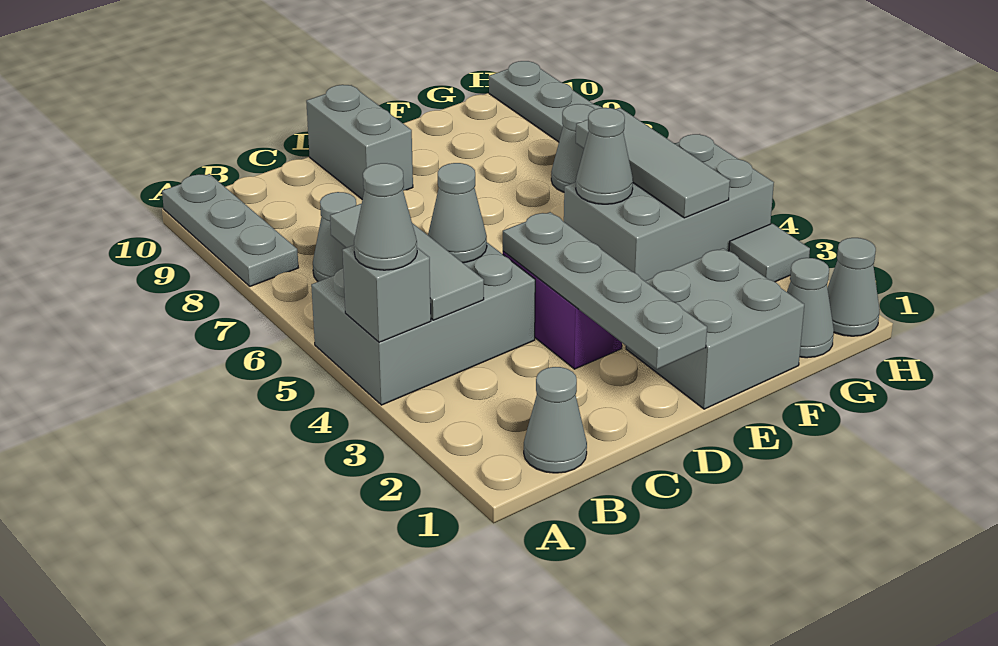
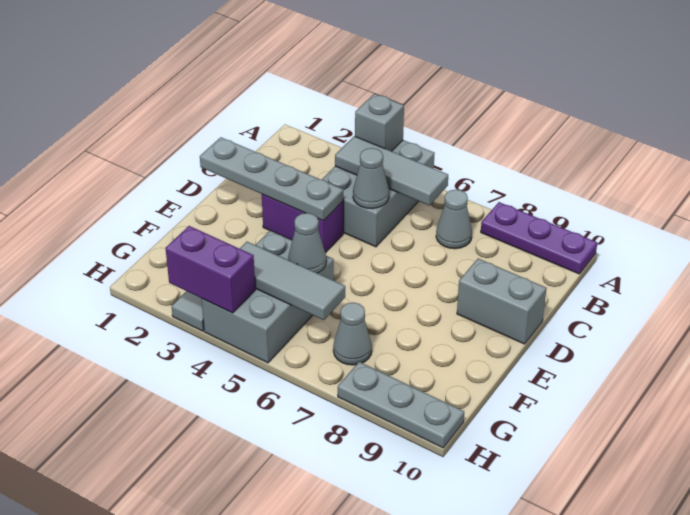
grey 1x1 cone [354,163,417,270] -> none
grey 1x3 plate [162,174,299,286] -> purple 1x3 plate [481,202,597,274]
grey 1x1 cone [524,367,587,473] -> none
grey 2x2 brick [626,248,804,409] -> none
grey 1x1 cone [787,258,834,358] -> none
grey 1x1 cone [827,238,879,336] -> none
none -> purple 1x2 brick [166,226,255,313]

